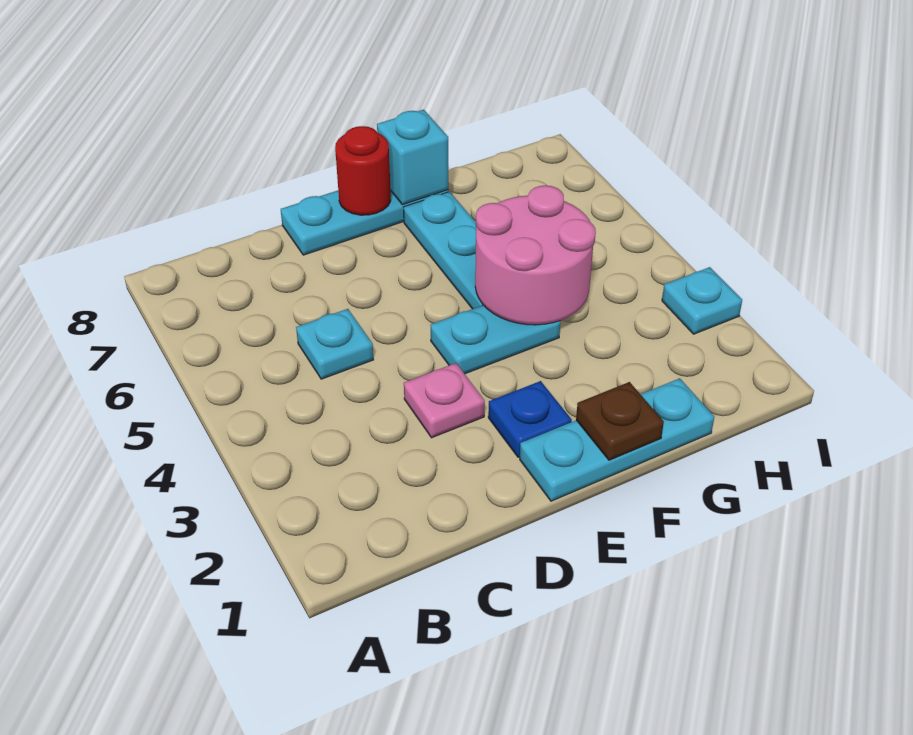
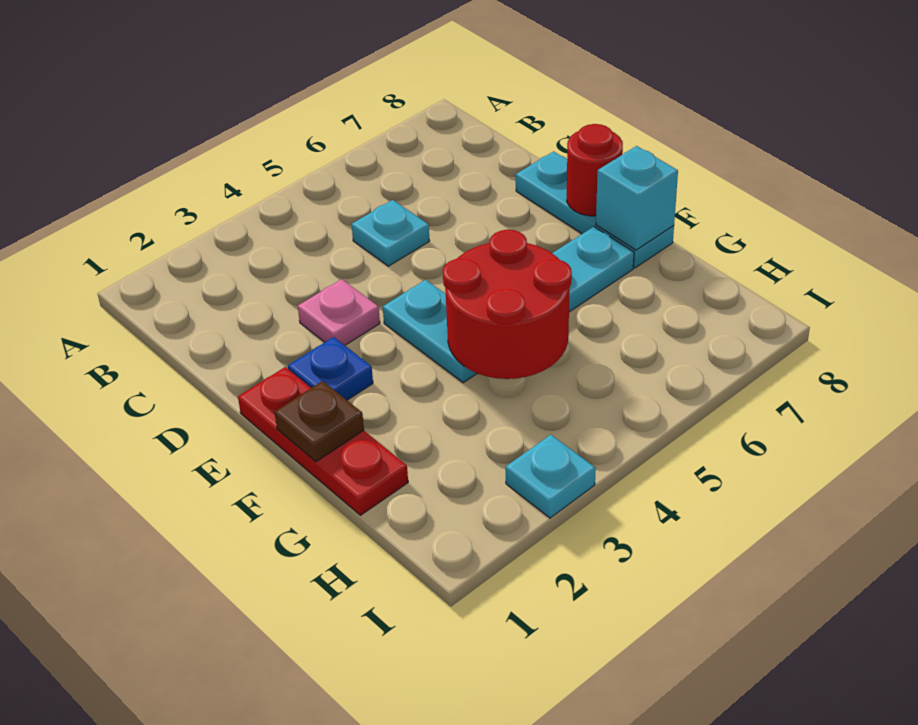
cyan 1x3 plate [520,378,714,501] -> red 1x3 plate [238,367,408,515]
pink 2x2 round brick [475,185,596,325] -> red 2x2 round brick [443,230,572,379]

